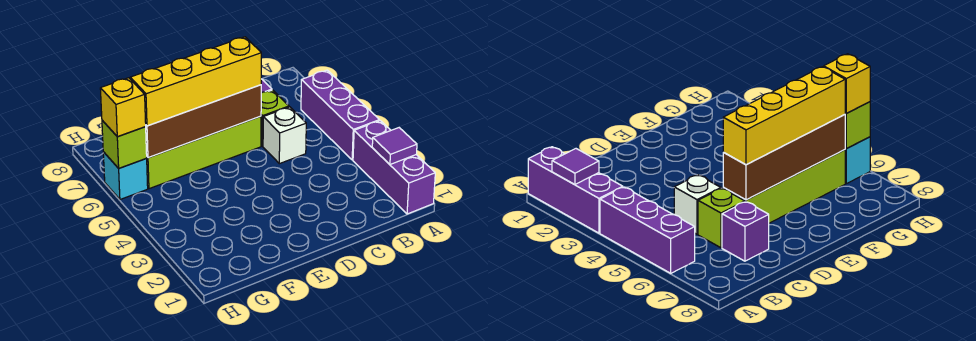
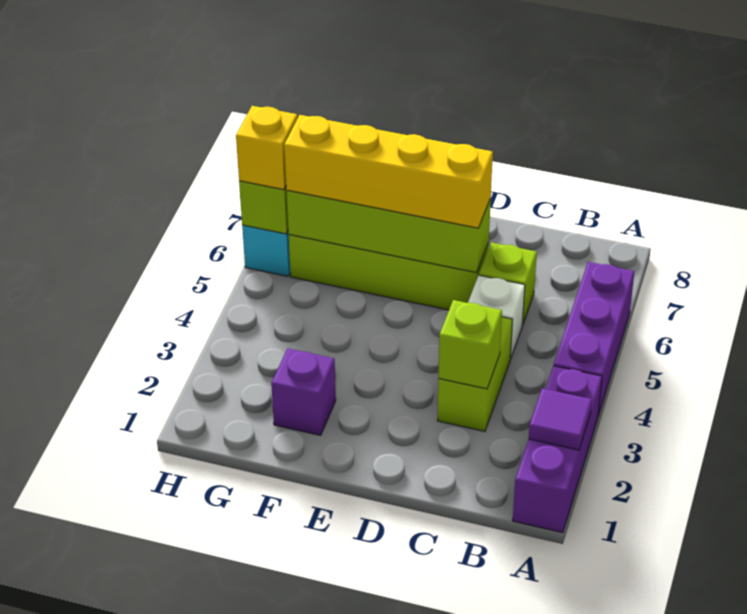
none -> lime 1x2 brick [438,317,512,431]
none -> lime 1x1 brick [438,300,502,389]
purple 1x1 brick [722,202,769,261] -> purple 1x1 brick moved to [271,348,336,435]
brown 1x4 brick [146,85,261,158] -> lime 1x4 brick [286,190,491,273]

